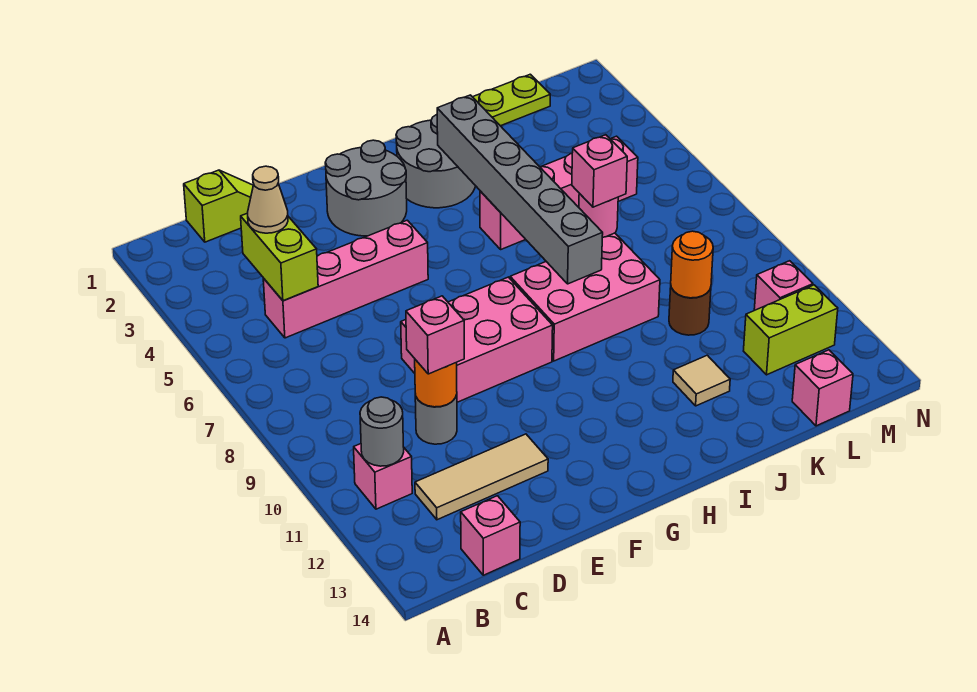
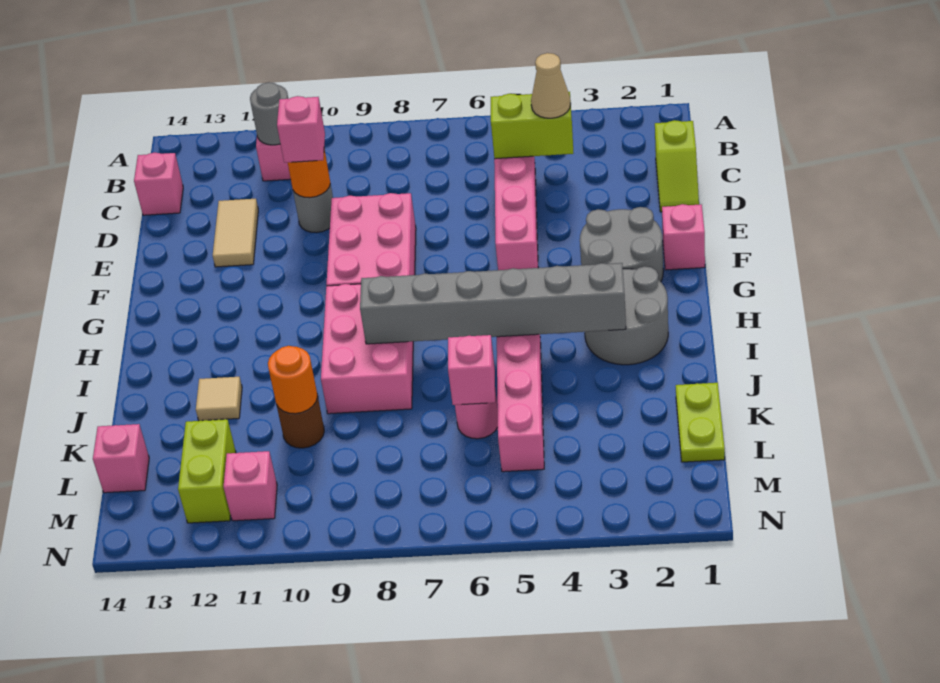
tan 1x3 tile [415,434,548,520] -> tan 1x2 tile [213,199,258,267]
none -> pink 1x1 brick [662,204,705,270]

